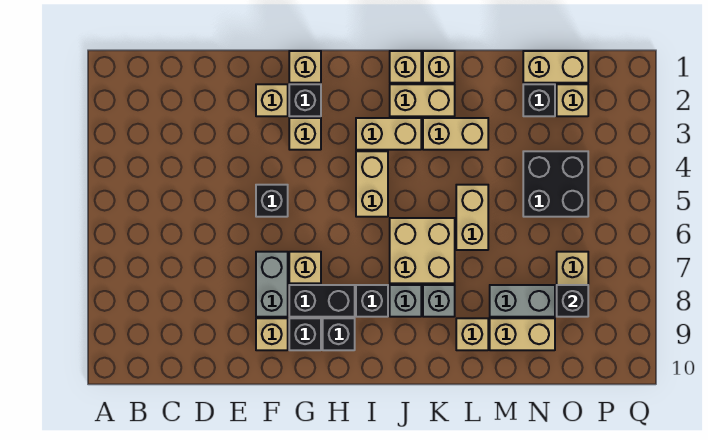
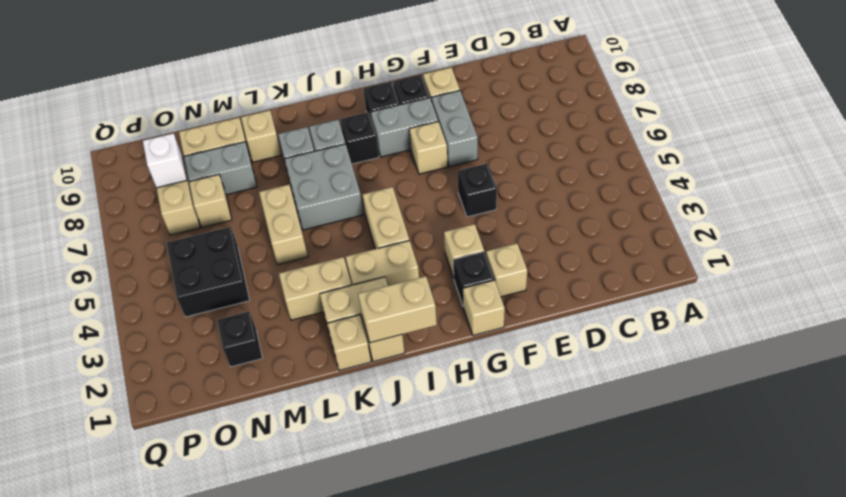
black 1x2 brick [289,285,355,317] -> grey 1x2 brick [371,98,438,157]
tan 2x2 brick [390,218,455,283] -> grey 2x2 brick [285,144,364,230]
tan 1x2 brick [523,51,588,83] -> tan 1x2 brick moved to [358,276,437,343]
tan 1x1 brick [557,84,588,116] -> tan 1x1 brick moved to [189,174,232,227]
black 1x1 brick [557,285,588,317] -> white 1x1 brick [143,133,187,188]

